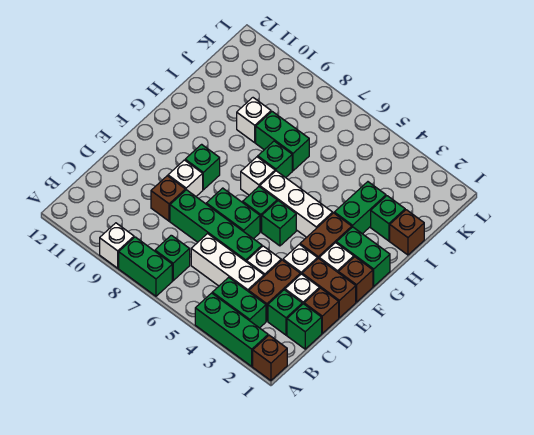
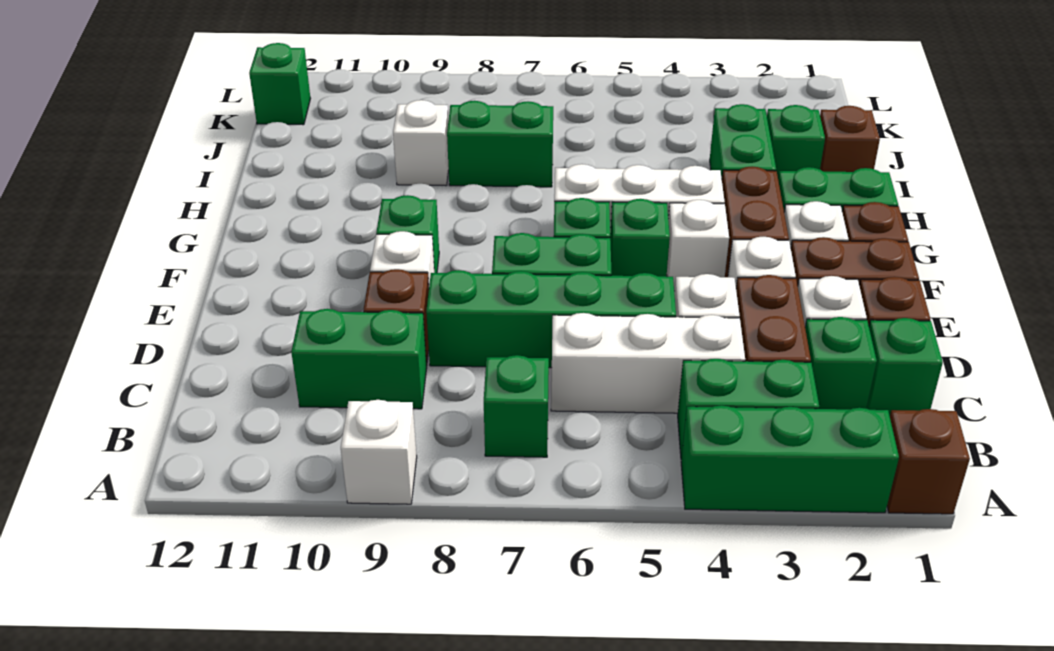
green 1x2 brick [119,237,172,296] -> green 1x2 brick moved to [291,309,427,409]
white 1x1 brick [241,157,275,195] -> white 1x1 brick moved to [667,200,729,291]
green 1x1 brick [258,141,292,178] -> green 1x1 brick moved to [249,43,310,125]

